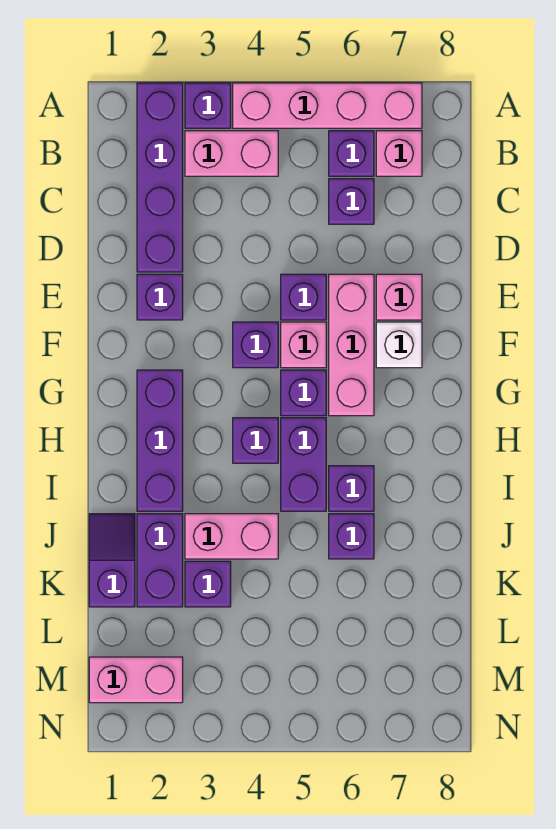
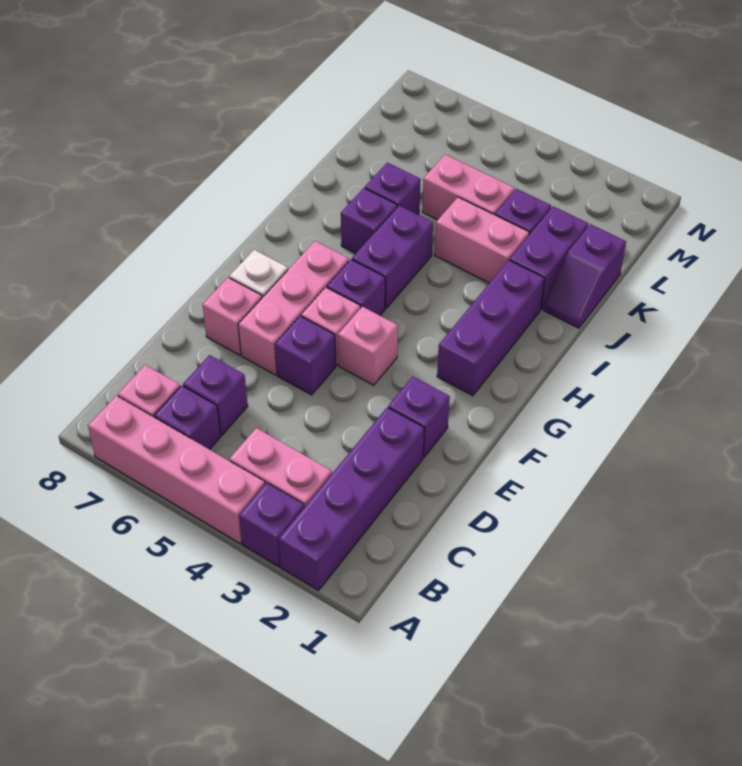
purple 1x1 brick [233,322,278,368] -> pink 1x1 brick [338,307,398,385]
purple 1x1 brick [233,418,278,463] -> none
pink 1x2 brick [89,657,183,703] -> pink 1x2 brick moved to [422,155,515,220]

